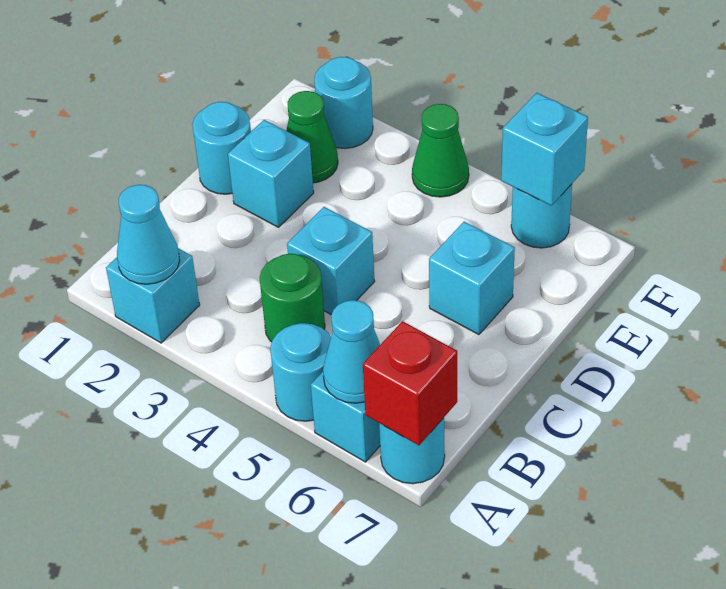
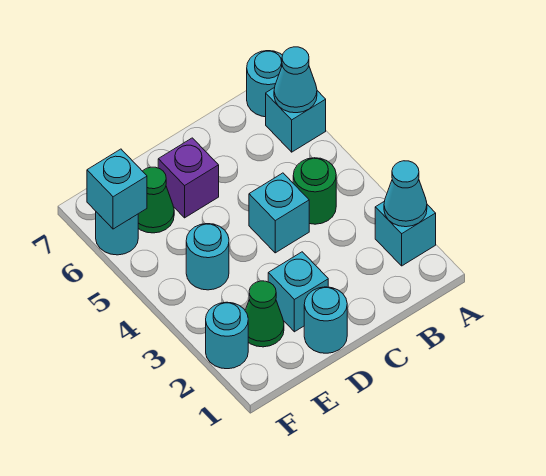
cyan 1x1 round brick [270,323,331,421] -> cyan 1x1 round brick moved to [186,224,229,290]
red 1x1 brick [363,321,457,445] -> none
cyan 1x1 brick [429,222,515,335] -> purple 1x1 brick [158,138,219,218]
green 1x1 cone [412,104,469,197] -> green 1x1 cone moved to [138,167,174,233]

